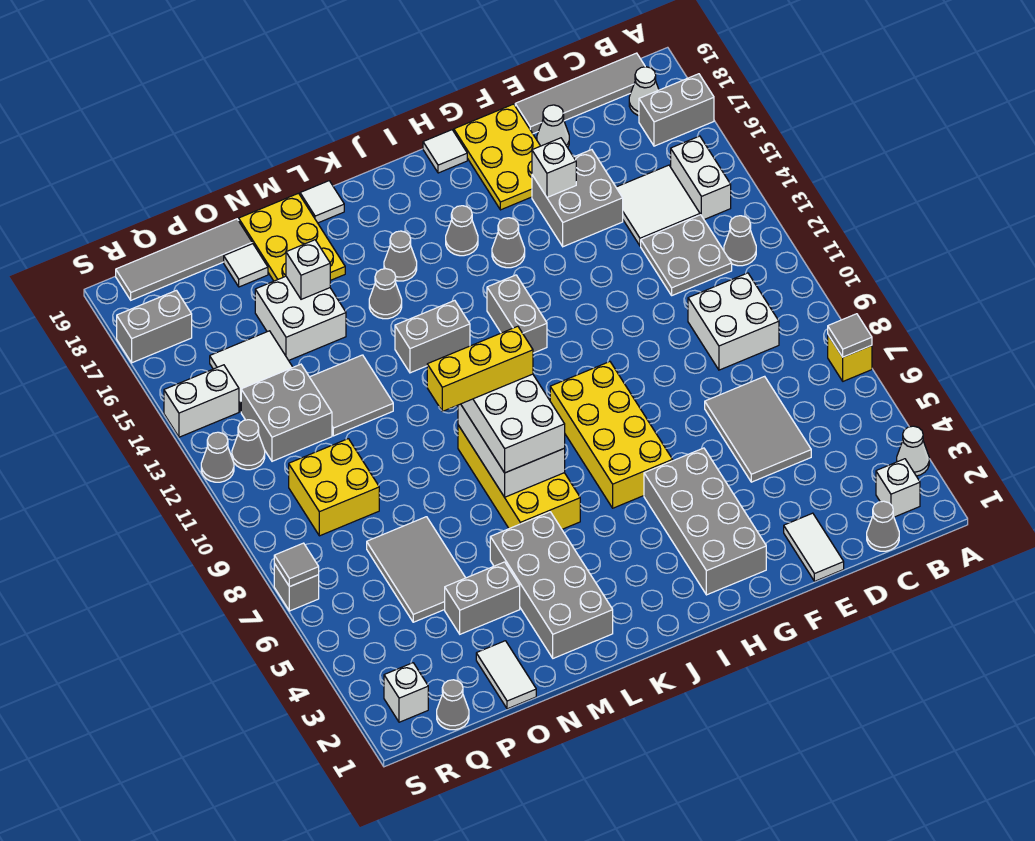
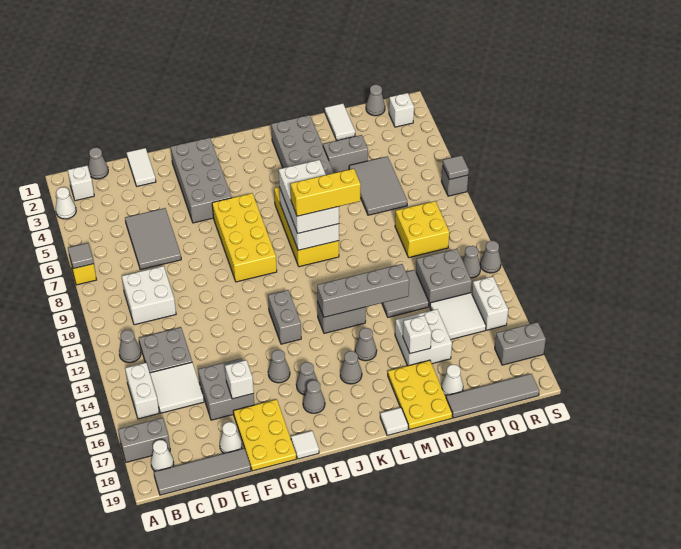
none -> grey 1x1 cone [303,380,325,413]
none -> grey 1x4 brick [317,264,409,317]
white 1x1 tile [224,244,268,287] -> white 1x1 cone [441,365,463,396]
white 1x2 brick [164,365,239,437] -> white 1x2 brick turned to [472,276,508,330]

